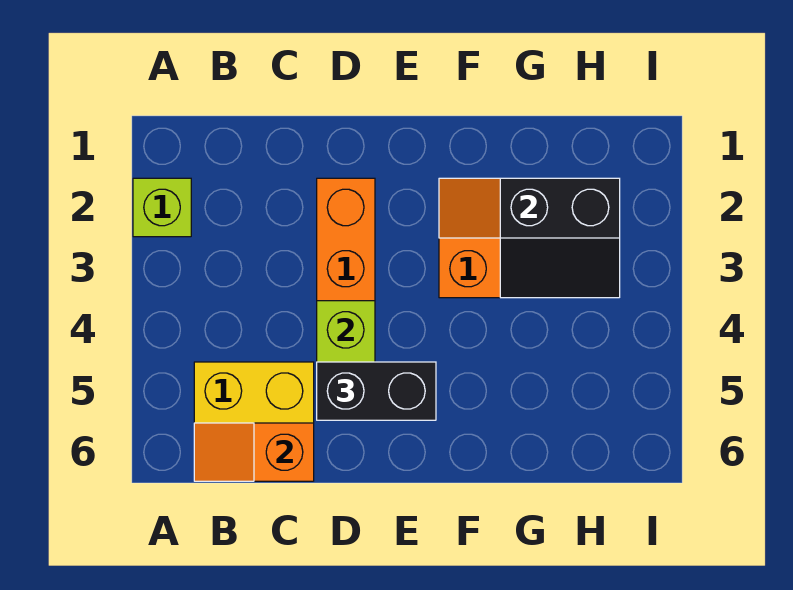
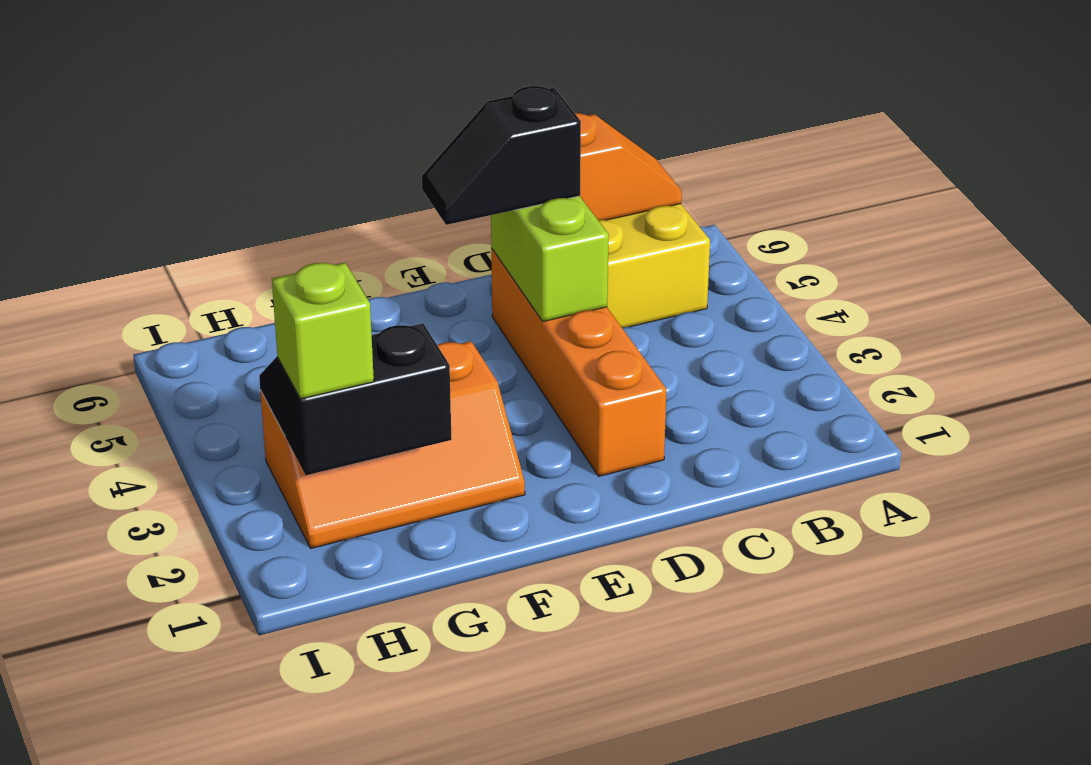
lime 1x1 brick [133,178,191,237] -> lime 1x1 brick moved to [272,263,374,399]
black 1x2 brick [317,362,436,420] -> black 1x2 slope [422,86,581,225]

